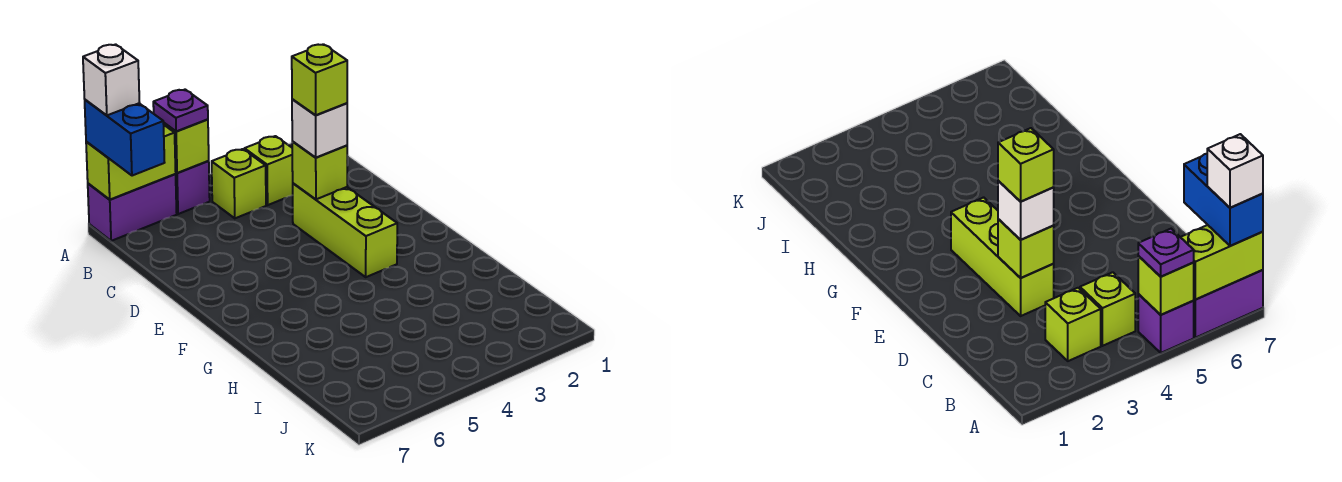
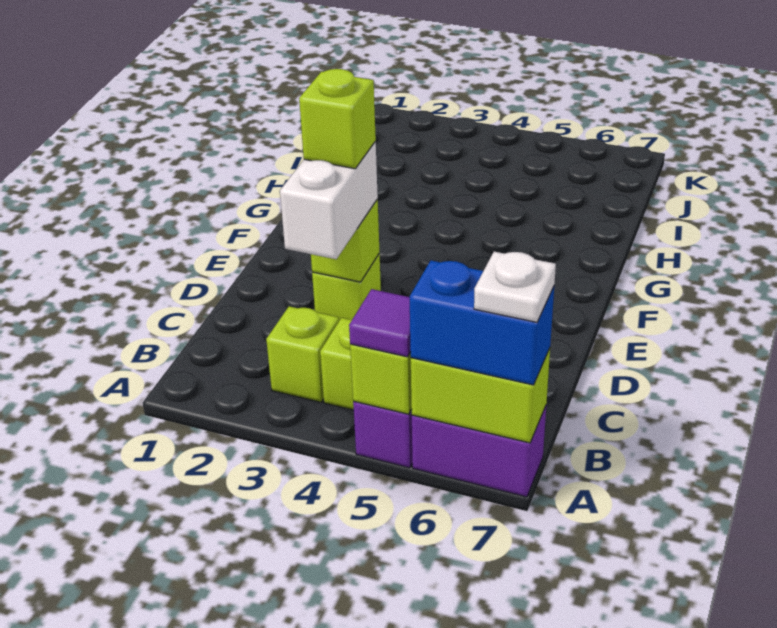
purple 1x1 plate [153,90,208,132] -> purple 1x1 tile [349,289,411,357]
blue 1x2 brick [85,100,165,176] -> blue 1x2 brick turned to [410,261,554,385]
white 1x1 brick [83,44,140,115] -> white 1x1 plate [474,252,556,322]
lime 1x3 brick [293,183,397,277] -> lime 1x1 brick [312,254,381,321]
white 1x1 brick [292,99,347,158] -> white 1x2 brick [280,142,378,259]

